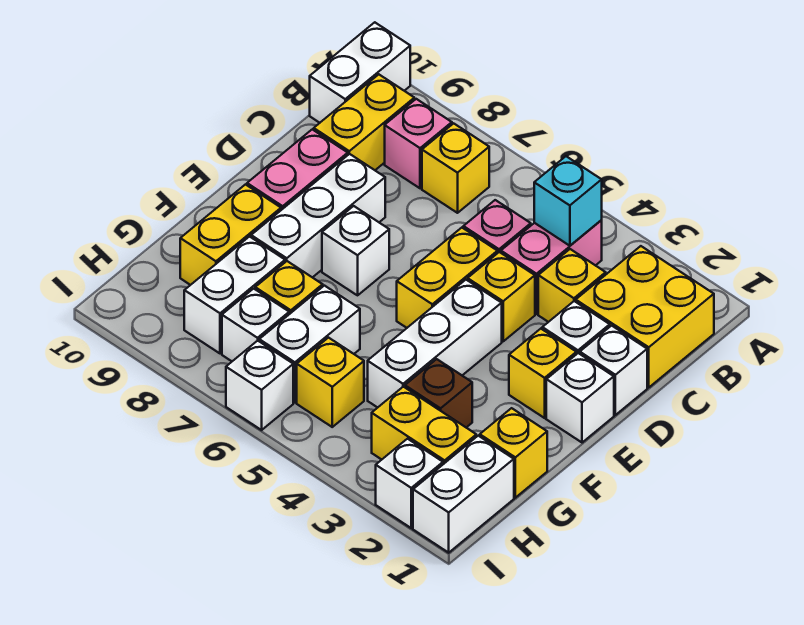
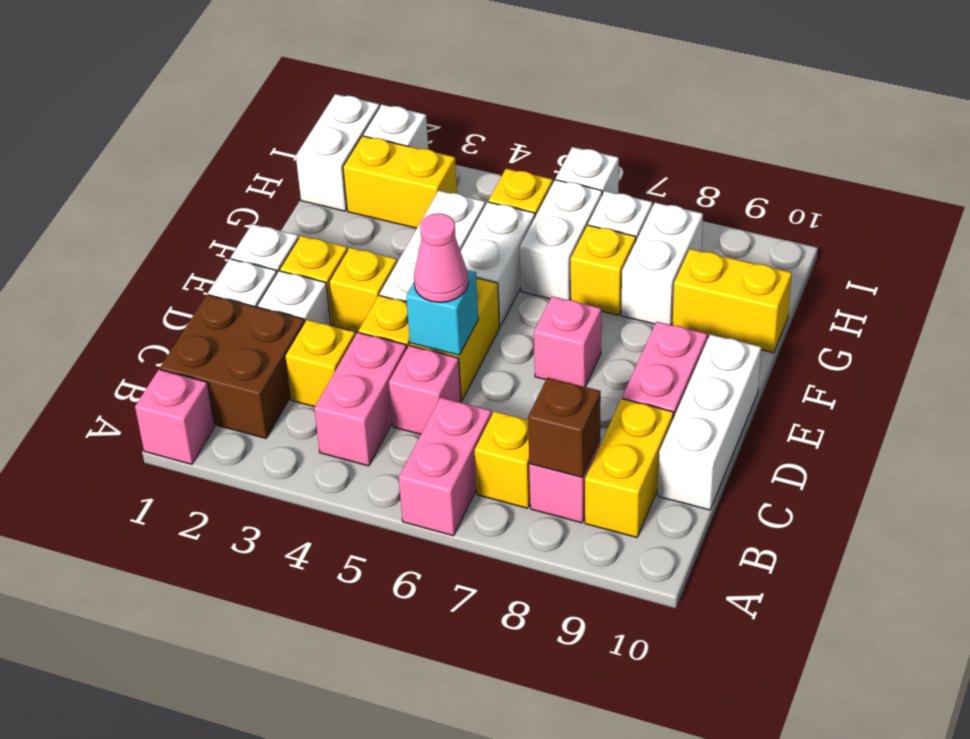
none -> pink 1x1 brick [135,370,215,464]
none -> pink 1x2 brick [399,398,492,536]
white 1x2 brick [310,22,410,123] -> white 1x2 brick moved to [461,202,535,327]
yellow 2x2 brick [576,246,714,387] -> brown 2x2 brick [160,295,305,438]
cyan 1x1 brick [534,156,602,246] -> cyan 1x1 brick moved to [406,270,478,355]
none -> pink 1x1 cone [414,213,468,303]
white 1x3 brick [251,154,385,278] -> white 1x3 brick moved to [658,335,761,510]
white 1x1 brick [322,206,389,295] -> pink 1x1 brick [534,296,601,387]
yellow 1x2 brick [180,185,281,285] -> yellow 1x2 brick turned to [673,249,792,353]
yellow 1x1 brick [480,408,547,498] -> yellow 1x1 brick moved to [329,248,397,333]
brown 1x1 brick [405,359,472,427] -> brown 1x1 brick moved to [528,378,601,477]

